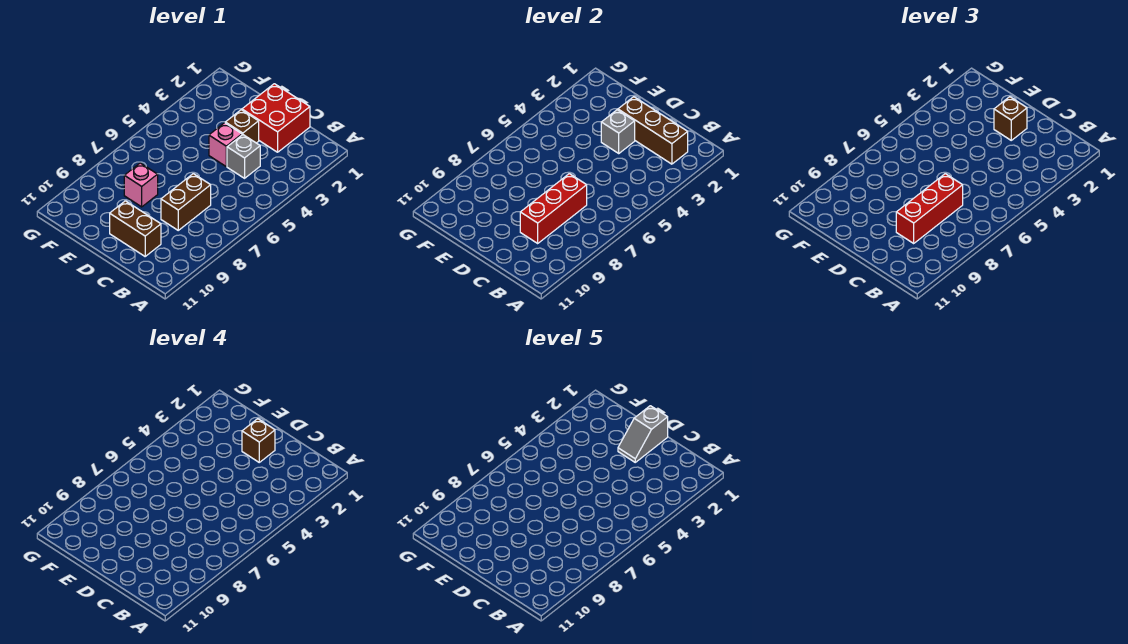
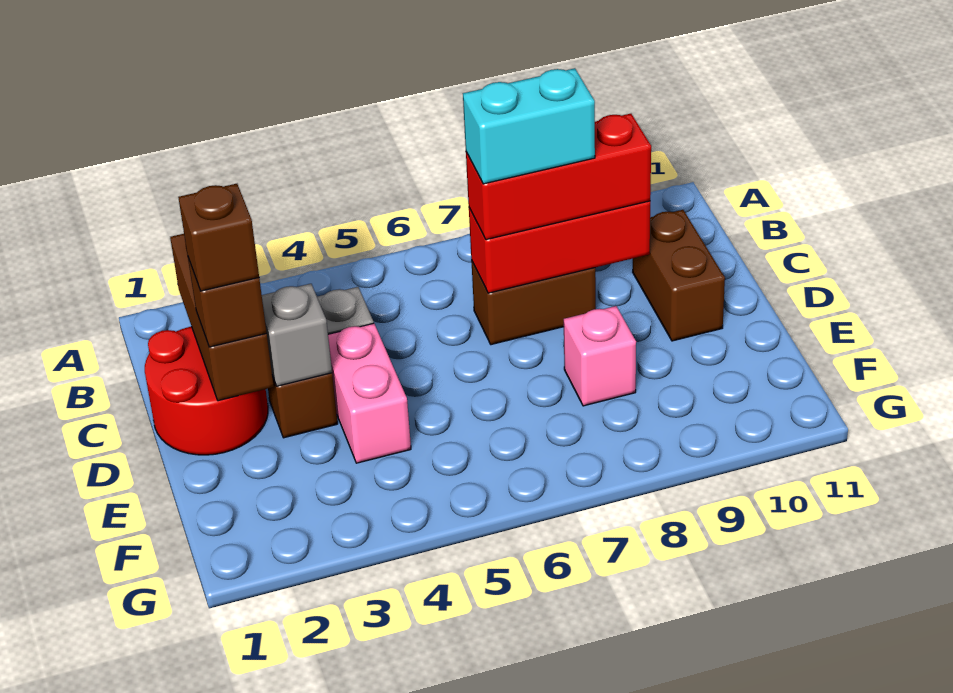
red 2x2 brick [242,84,310,152] -> red 2x2 round brick [145,326,268,455]
none -> cyan 1x2 brick [463,68,595,184]
grey 1x2 slope [618,406,668,462] -> none
pink 1x1 brick [209,123,242,166] -> pink 1x2 brick [328,323,411,463]

